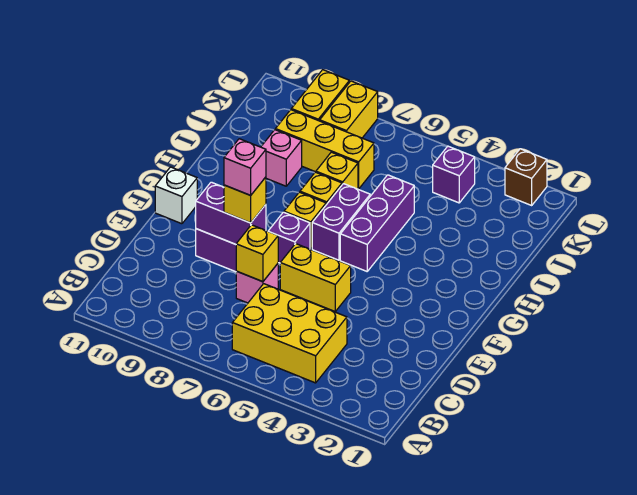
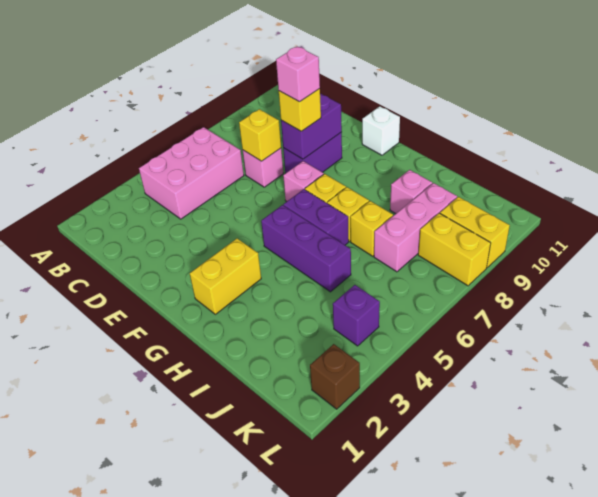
yellow 2x3 brick [232,284,347,383] -> pink 2x3 brick [139,127,244,219]
yellow 1x2 brick [280,244,351,311] -> yellow 1x2 brick moved to [190,239,261,314]
purple 1x1 brick [268,212,310,263] -> pink 1x1 brick [283,161,324,202]
yellow 1x3 brick [275,110,374,189] -> pink 1x3 brick [374,183,457,272]

